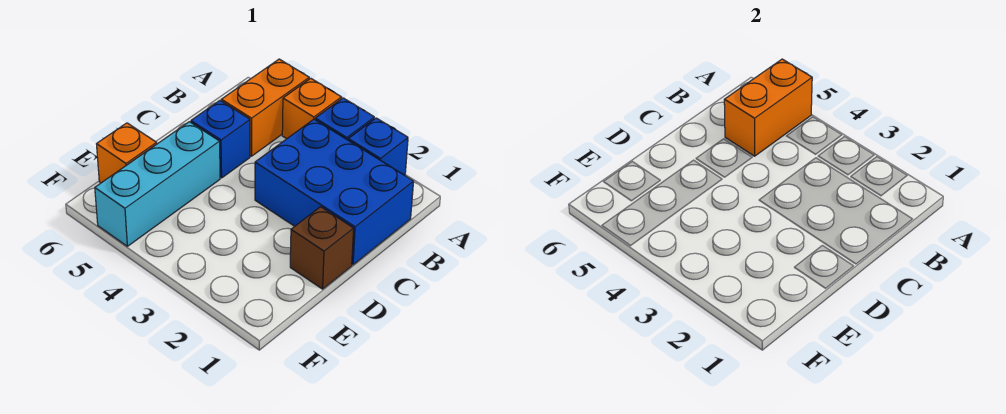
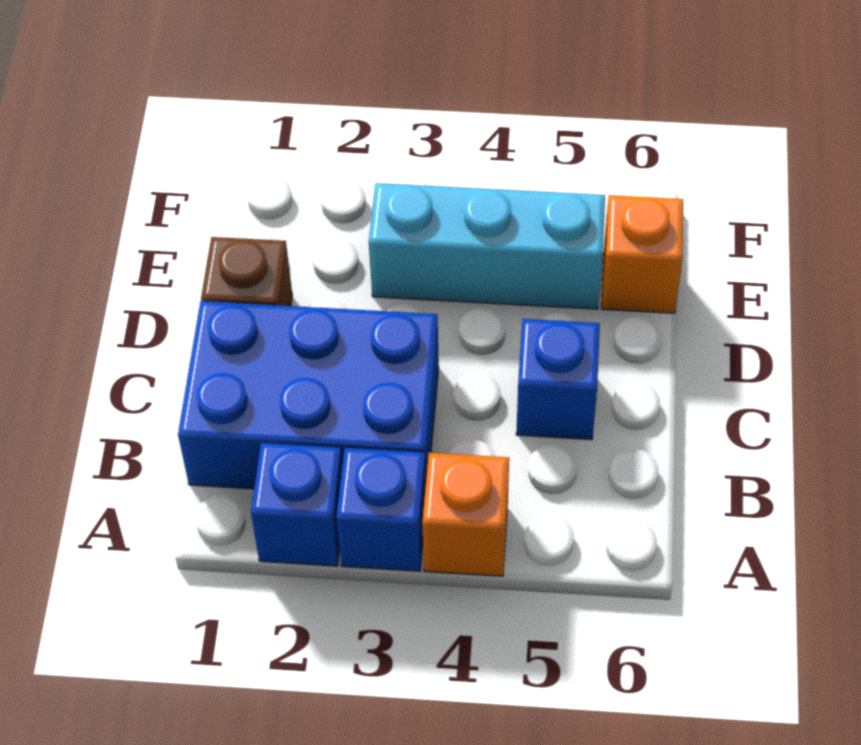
orange 1x2 brick [221,59,309,156] -> none
orange 1x2 brick [724,59,812,156] -> none
cyan 1x3 brick [95,122,220,246] -> cyan 1x3 brick turned to [369,183,605,309]

